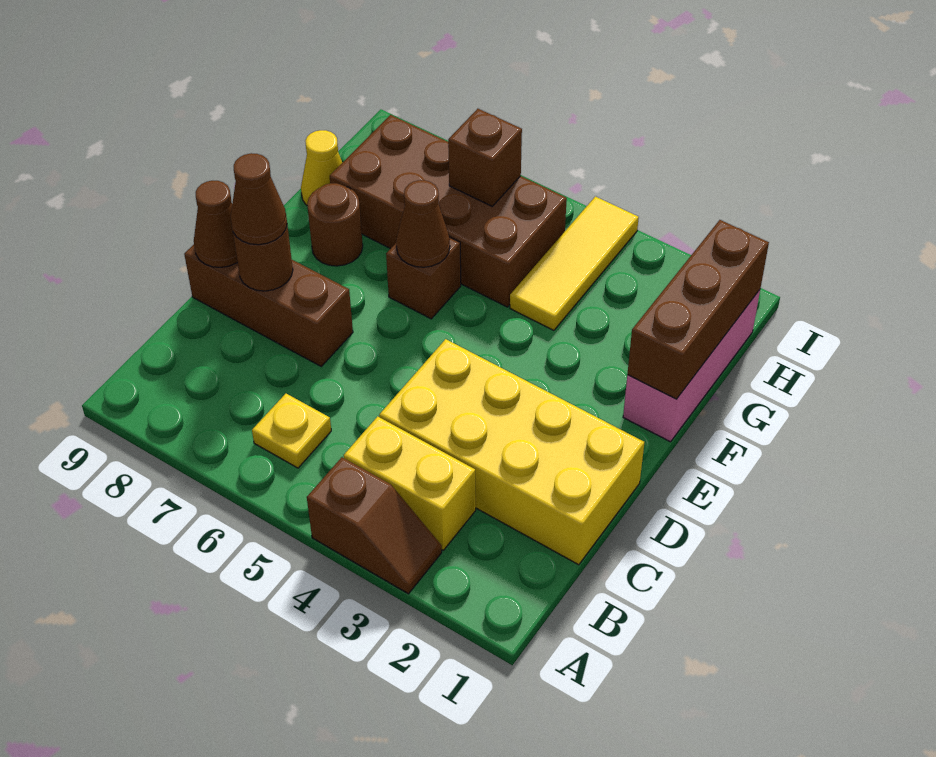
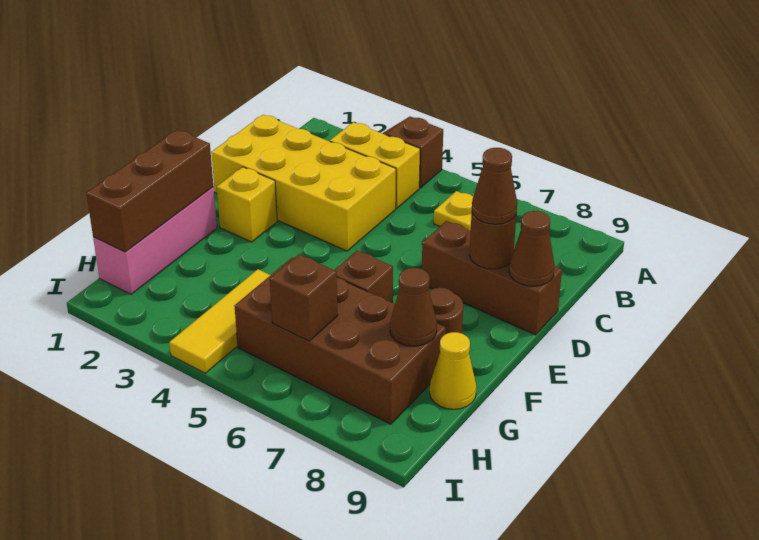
none -> yellow 1x1 brick [217,167,277,242]
brown 1x1 cone [396,180,450,267] -> brown 1x1 cone moved to [390,268,437,346]

